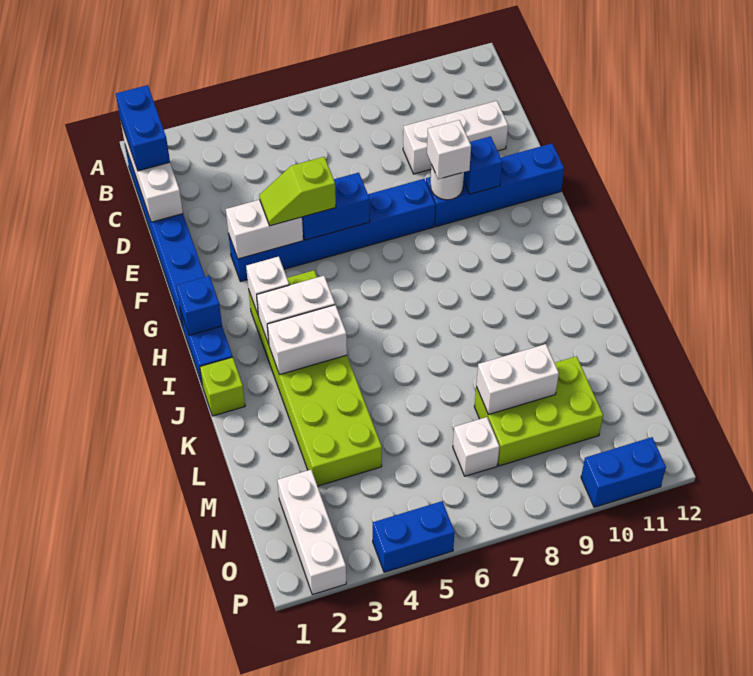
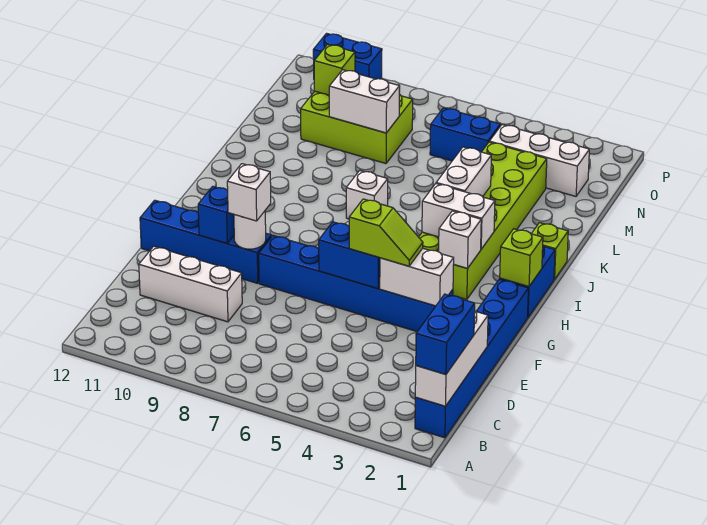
blue 1x1 brick [176,276,222,335] -> lime 1x1 brick [500,229,543,287]
white 1x2 brick [267,305,347,375] -> white 1x2 brick turned to [436,147,491,197]
white 1x3 brick [277,470,346,595] -> white 1x3 brick turned to [489,125,589,196]
white 1x1 brick [453,417,499,476] -> white 1x1 brick moved to [346,171,388,219]
none -> lime 1x1 brick [314,44,355,95]
blue 1x2 brick [373,501,455,572] -> blue 1x2 brick moved to [430,108,500,161]

